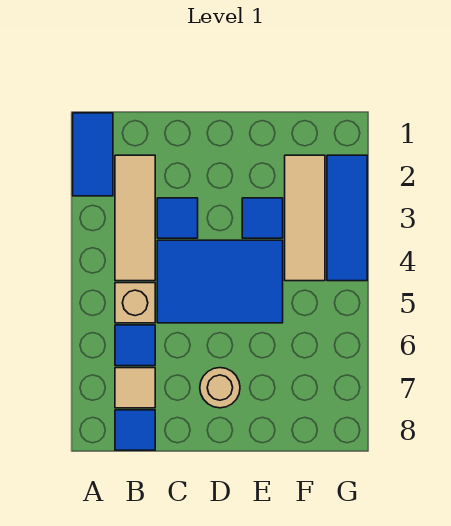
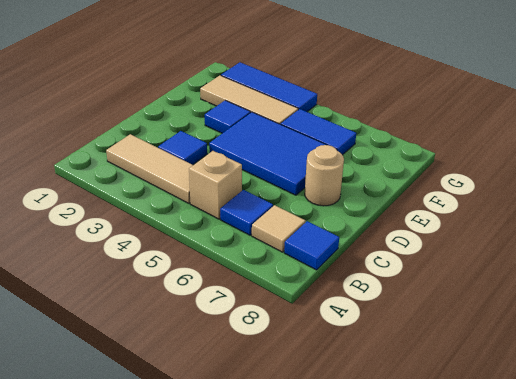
blue 1x2 tile [73,113,113,196] -> blue 1x2 tile moved to [281,109,356,155]
blue 2x3 tile [157,240,283,323] -> blue 2x3 tile turned to [209,112,326,195]

